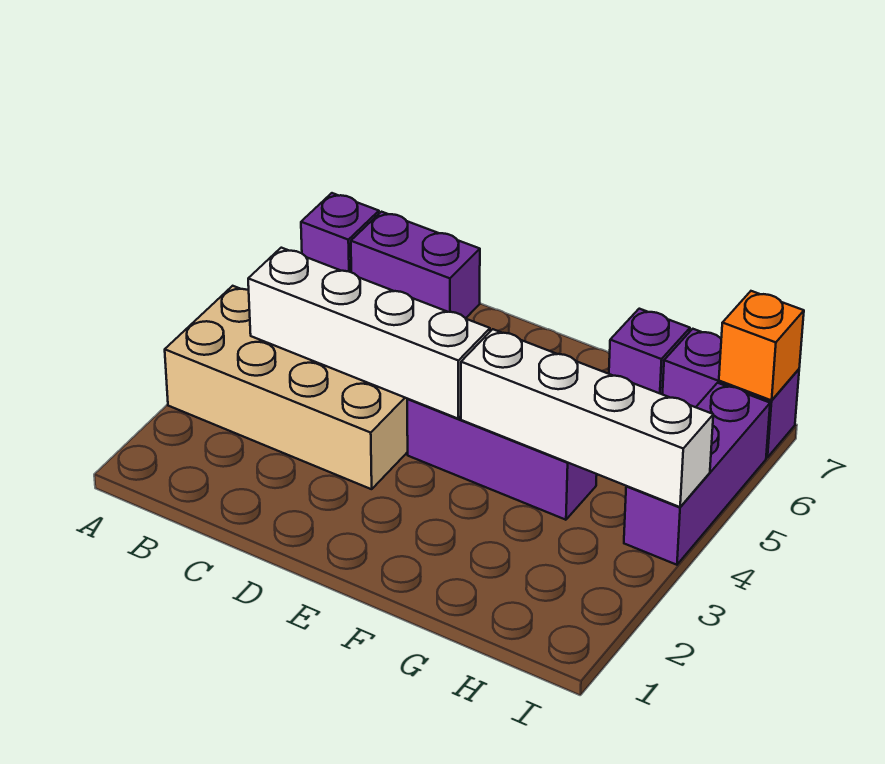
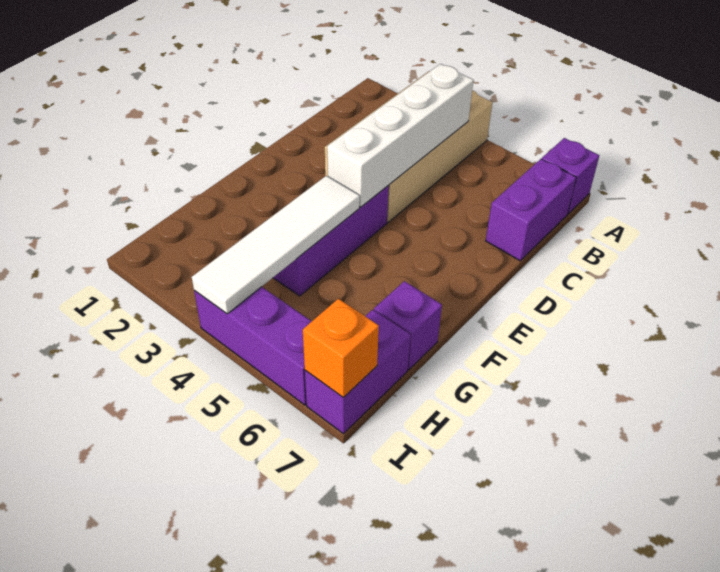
white 1x4 brick [461,329,713,507] -> white 1x4 tile [192,176,360,314]

